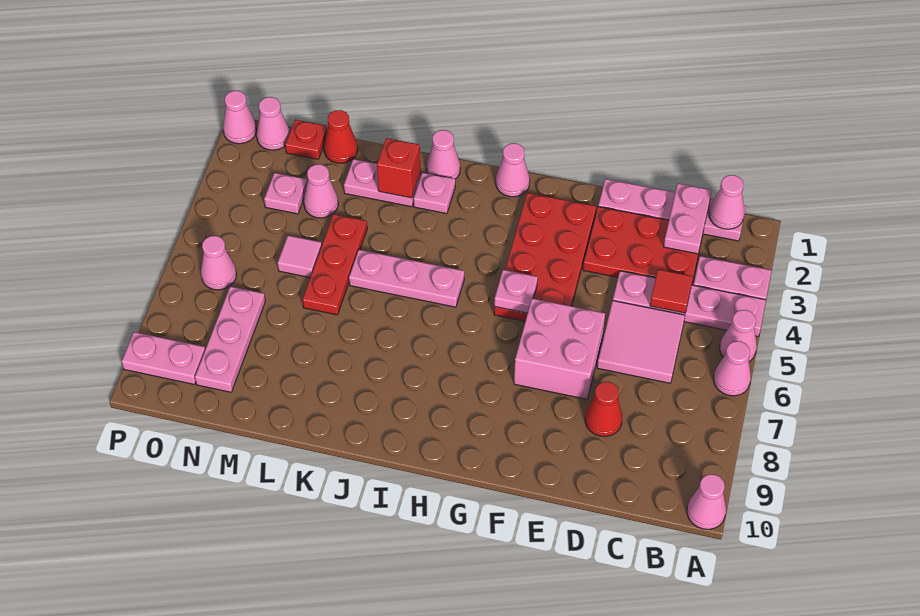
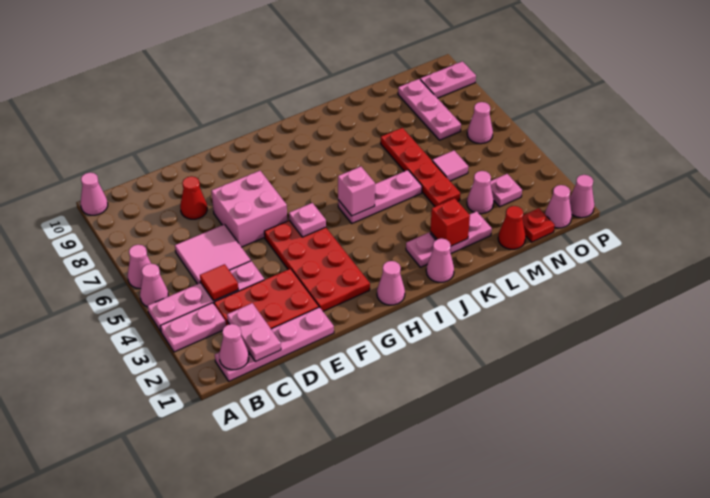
none -> pink 1x1 brick [338,167,375,216]
red 1x3 plate [303,214,367,315] -> red 1x4 plate [381,128,460,207]

